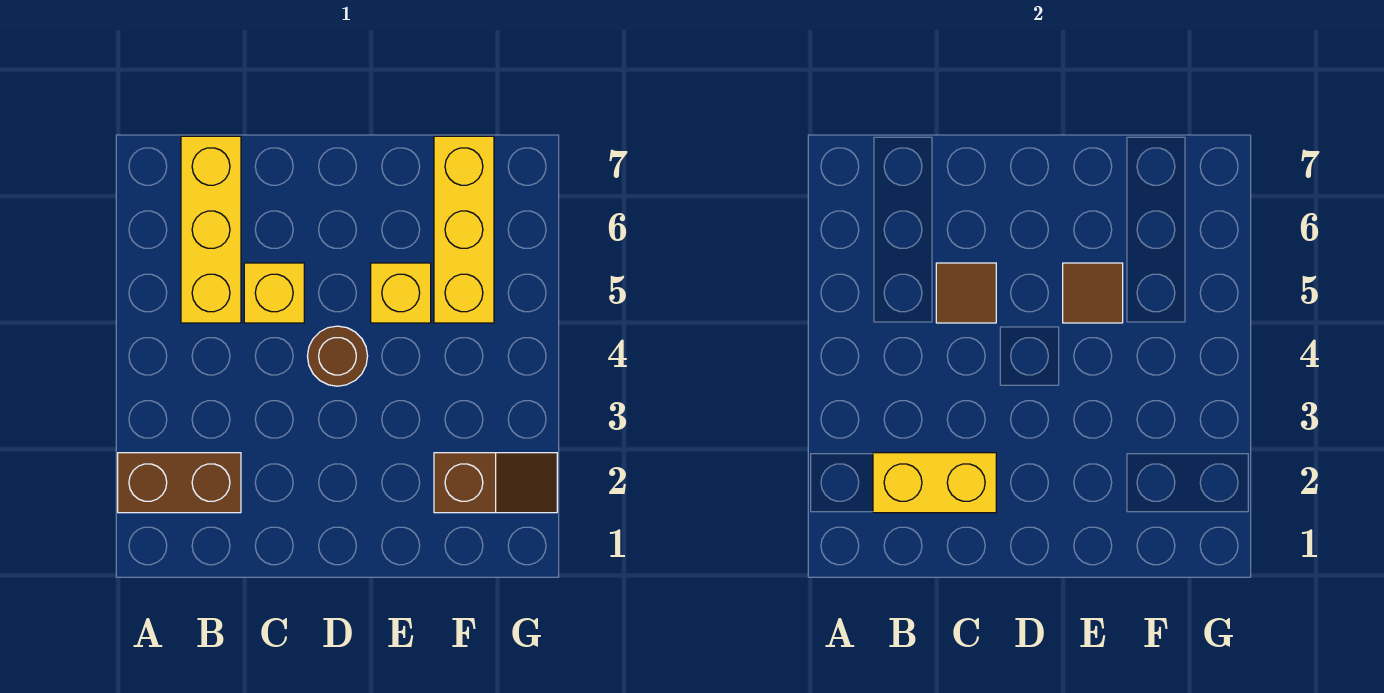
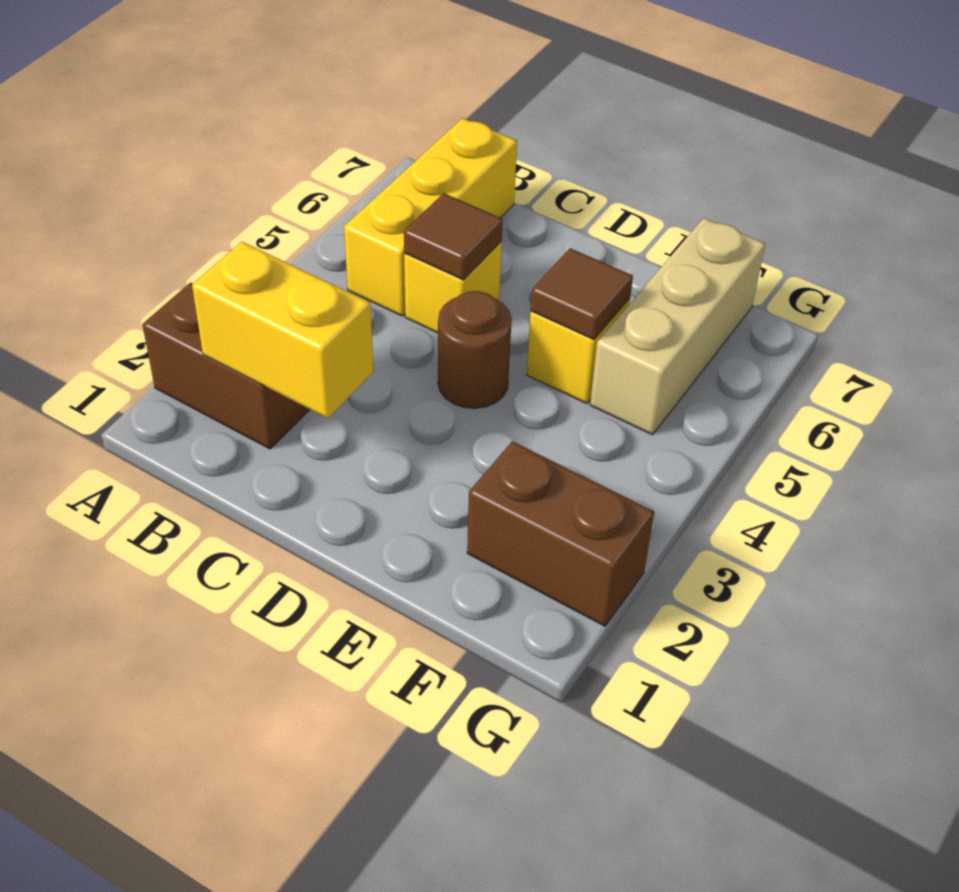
brown 1x2 slope [434,453,557,513] -> brown 1x2 brick [467,441,654,626]
yellow 1x3 brick [434,136,494,323] -> tan 1x3 brick [590,218,765,435]

